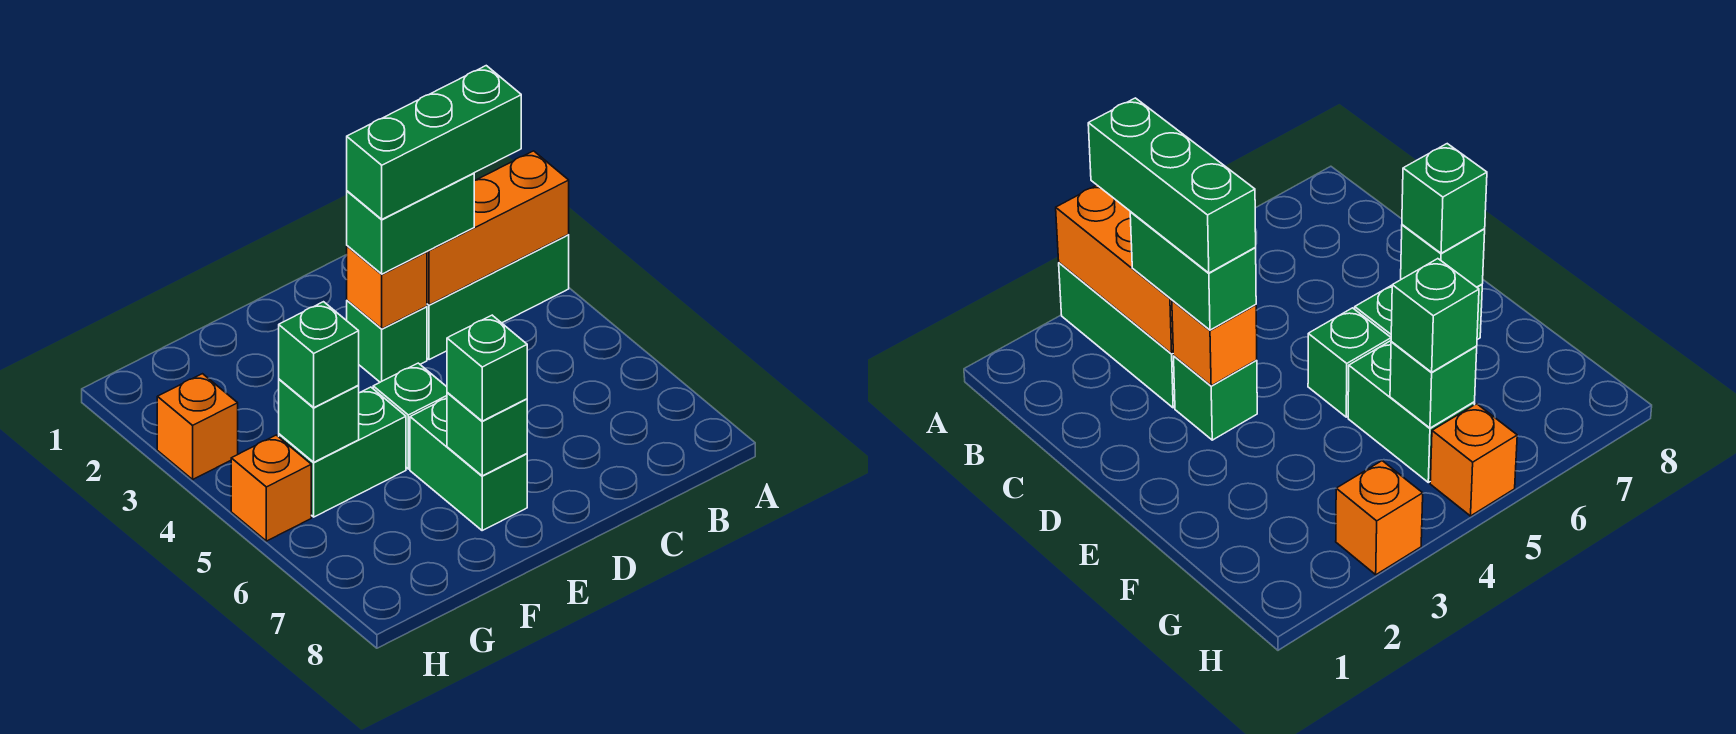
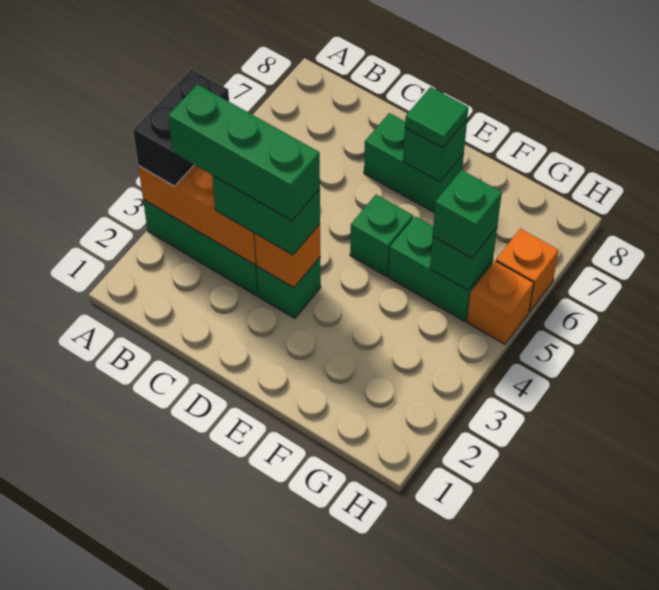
none -> black 1x2 brick [133,69,229,186]
green 1x2 brick [410,398,527,530] -> green 1x2 brick turned to [364,113,464,212]
green 1x1 brick [447,315,527,421] -> green 1x1 tile [405,87,468,148]
orange 1x1 brick [157,374,238,479] -> orange 1x1 brick moved to [496,229,559,311]

